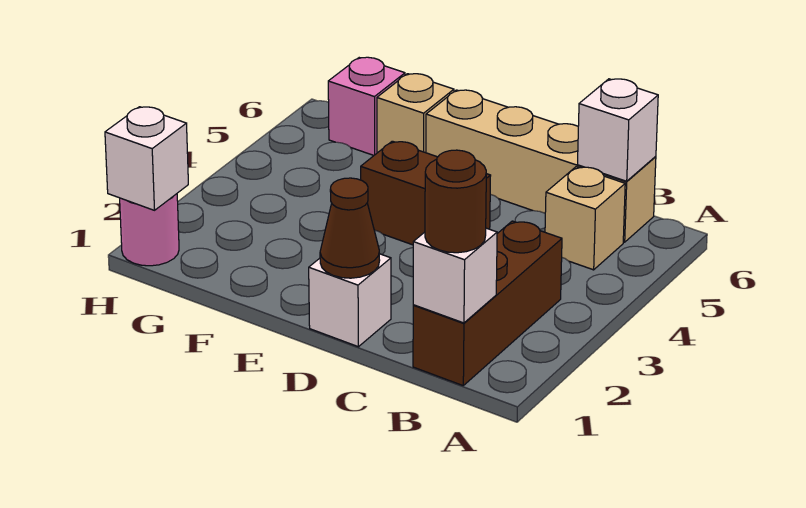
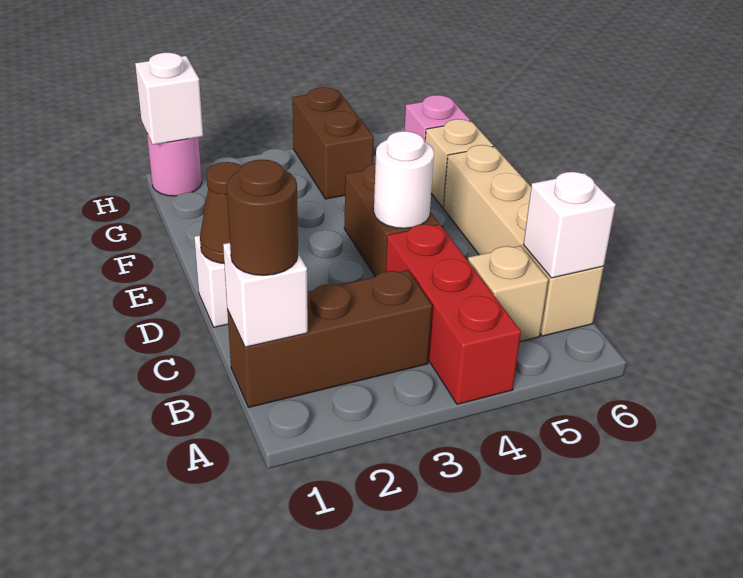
none -> red 1x3 brick [386,224,521,404]
none -> white 1x1 round brick [374,131,434,228]
none -> brown 1x2 brick [293,87,374,199]

